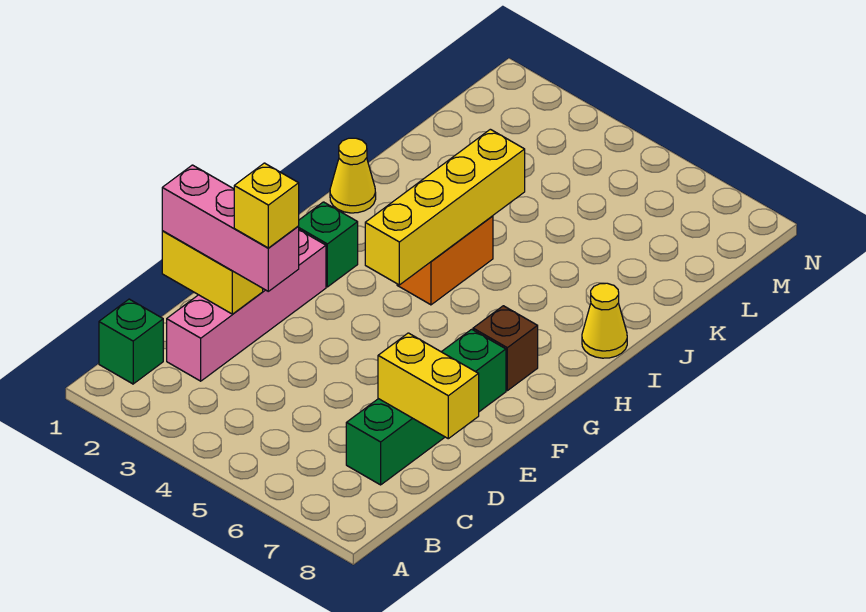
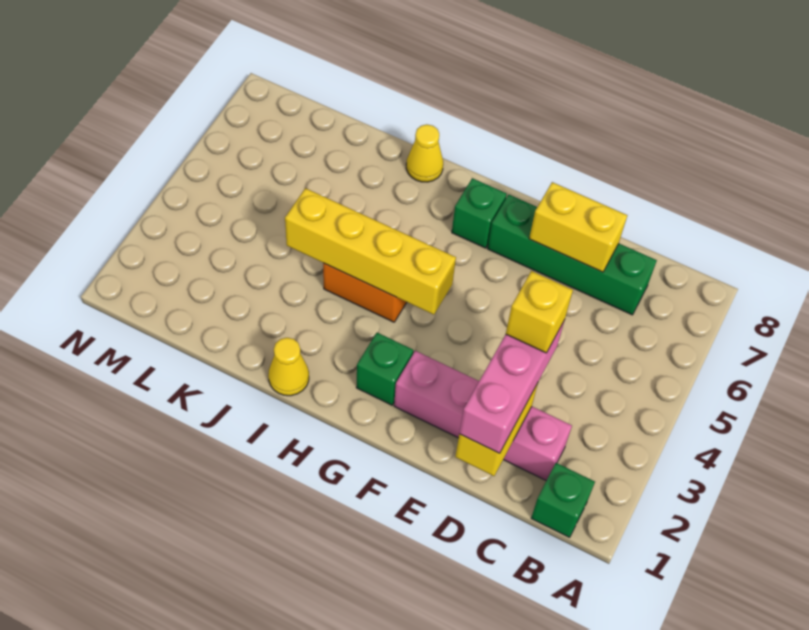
yellow 1x2 brick [378,333,479,439] -> yellow 1x2 brick turned to [529,182,627,272]
brown 1x1 brick [473,306,538,391] -> green 1x1 brick [452,178,507,248]

